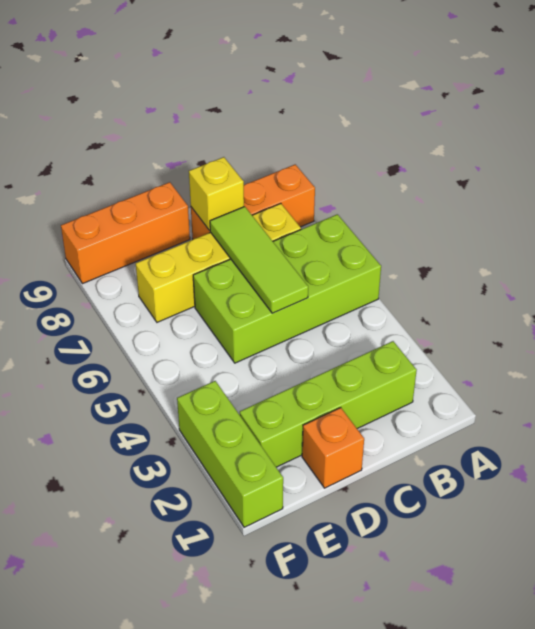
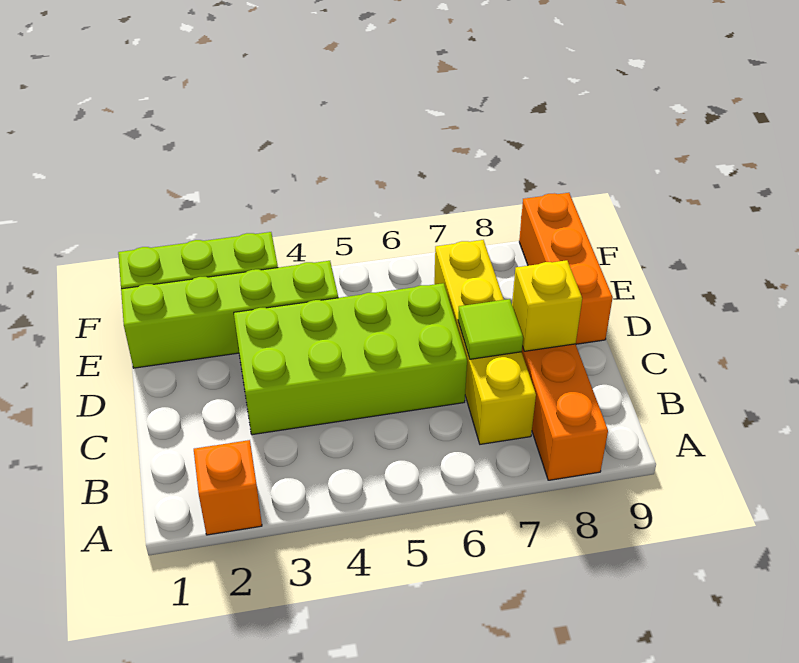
lime 2x4 brick [193,214,381,363] -> lime 2x4 brick turned to [234,283,467,435]
lime 1x4 brick [240,341,417,467] -> lime 1x4 brick turned to [121,261,338,368]
lime 1x3 tile [210,207,308,313] -> lime 1x1 tile [458,299,523,359]
orange 1x1 brick [302,408,364,488] -> orange 1x1 brick moved to [194,440,262,535]

